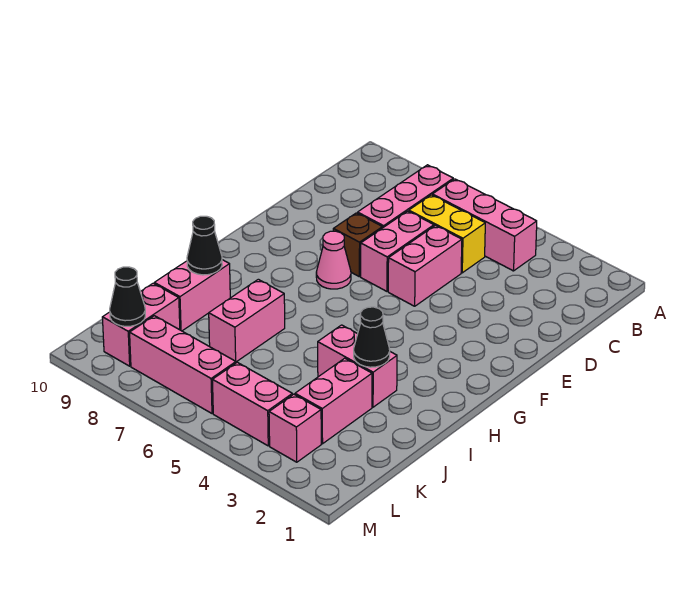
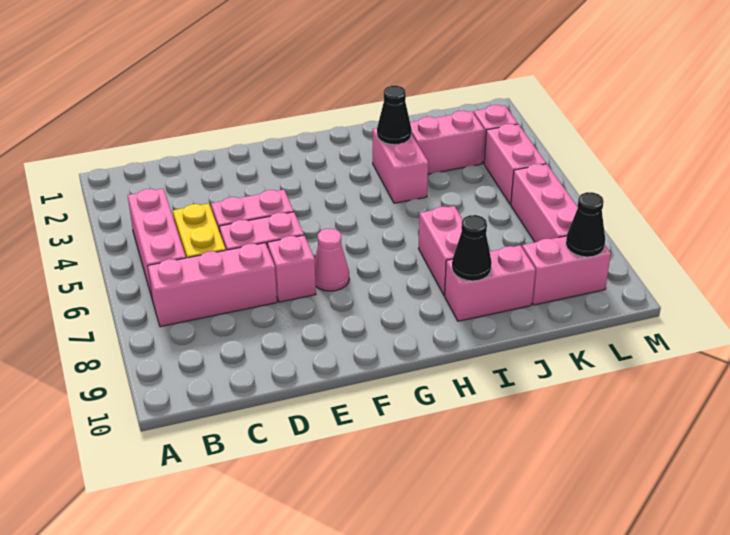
brown 1x1 brick [333,213,382,277] -> pink 1x1 brick [267,235,316,302]
pink 1x2 brick [209,279,285,362] -> pink 1x2 brick turned to [419,206,463,296]

